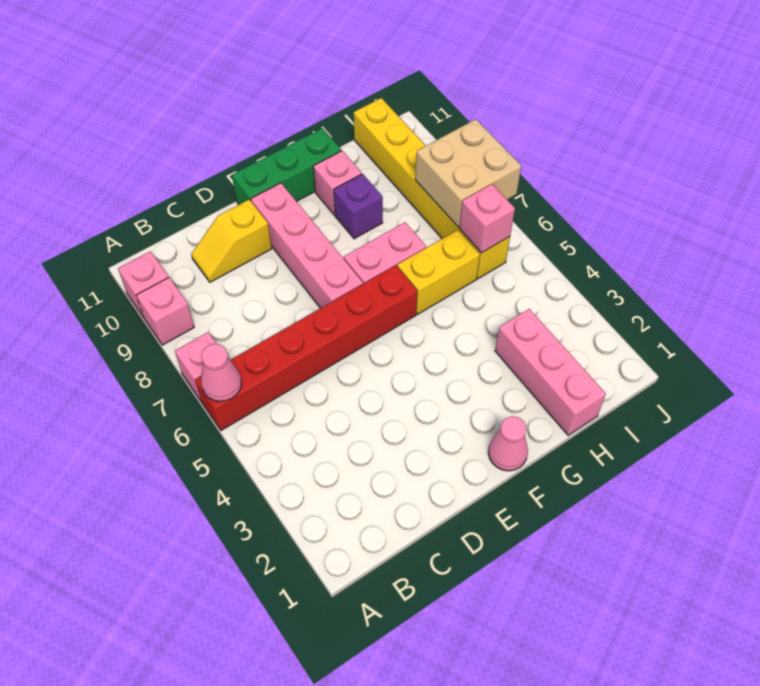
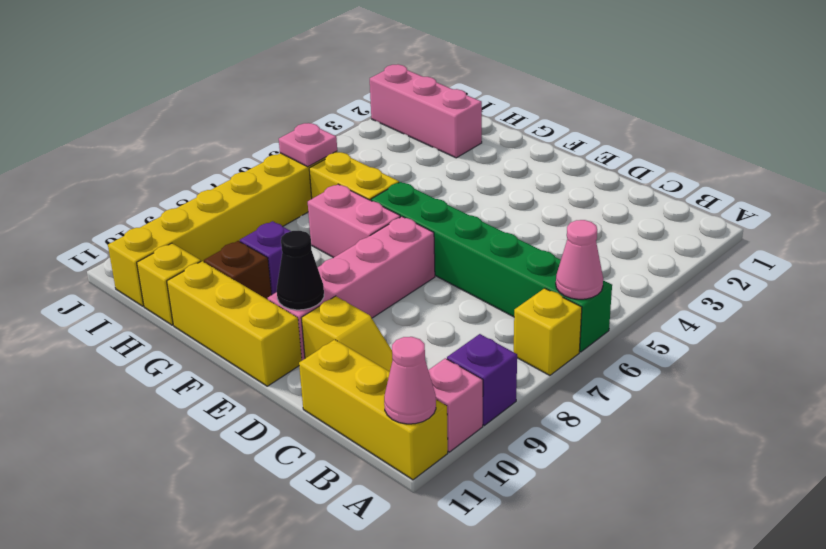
red 1x6 brick [195,265,417,430] -> green 1x6 brick [371,182,612,352]
pink 1x1 brick [175,332,217,401] -> yellow 1x1 brick [514,288,582,376]
pink 1x1 brick [136,278,194,345] -> purple 1x1 brick [447,334,517,425]
none -> yellow 1x3 brick [299,339,448,480]
none -> black 1x1 cone [277,231,324,310]
green 1x3 brick [232,128,341,204] -> yellow 1x3 brick [167,261,302,386]
pink 1x1 cone [488,416,528,471] -> pink 1x1 cone moved to [384,337,436,424]
pink 1x1 brick [313,151,362,215] -> brown 1x1 brick [204,241,272,300]
pink 1x3 brick [495,309,606,435] -> pink 1x3 brick turned to [370,64,482,158]
none -> yellow 1x1 brick [137,243,201,325]
pink 1x1 brick [460,184,515,253] -> pink 1x1 plate [279,123,337,167]
tan 2x2 brick [415,119,521,227] -> none

